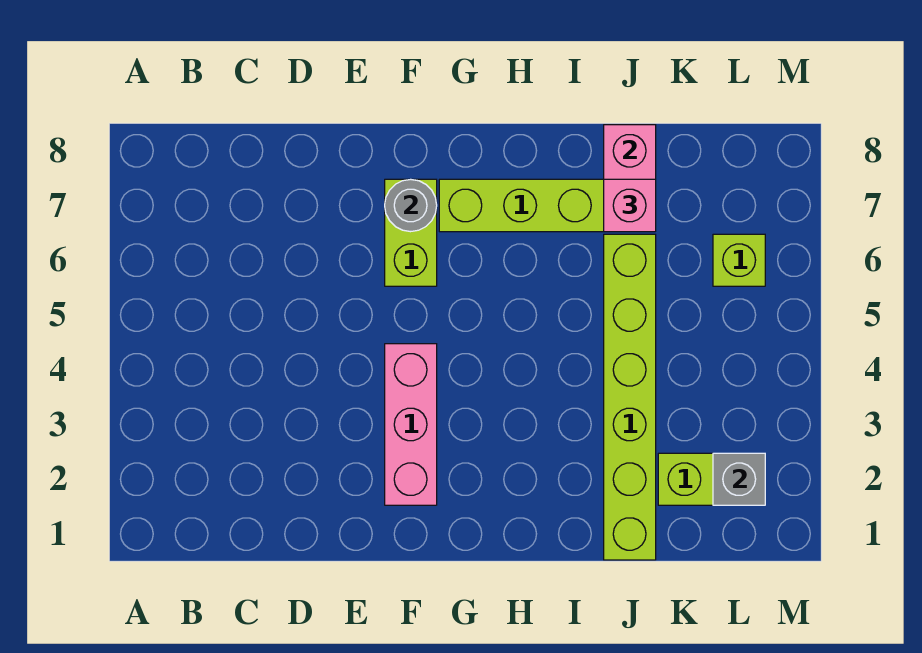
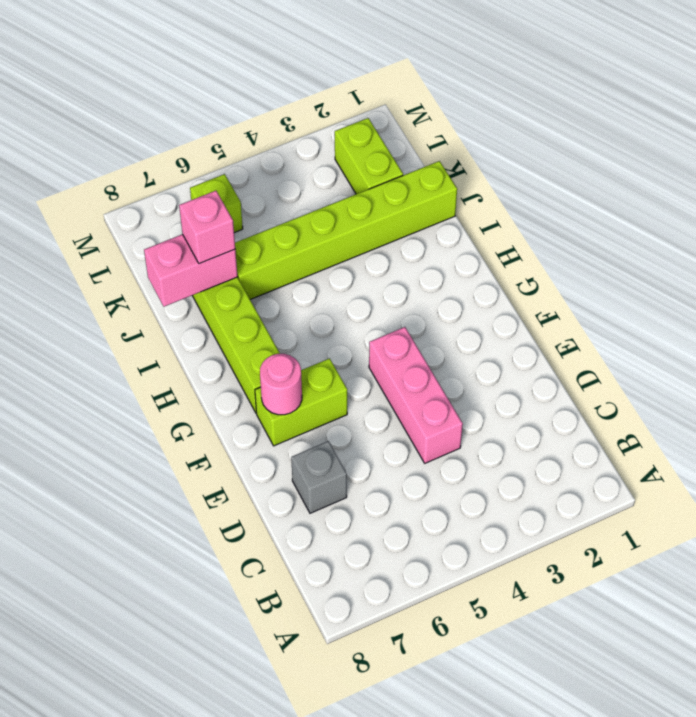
pink 1x3 brick [385,344,437,505] -> pink 1x3 brick turned to [369,327,463,463]
grey 1x1 round brick [385,179,437,232] -> pink 1x1 round brick [260,354,302,415]
grey 1x1 brick [713,453,765,505] -> grey 1x1 brick moved to [291,441,347,513]

